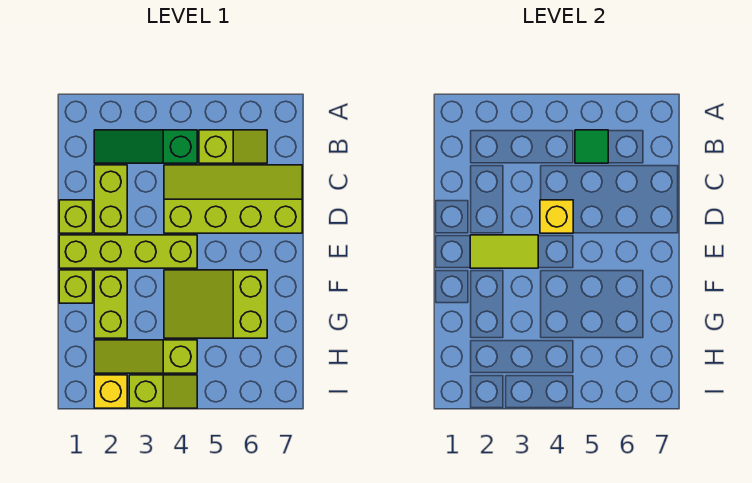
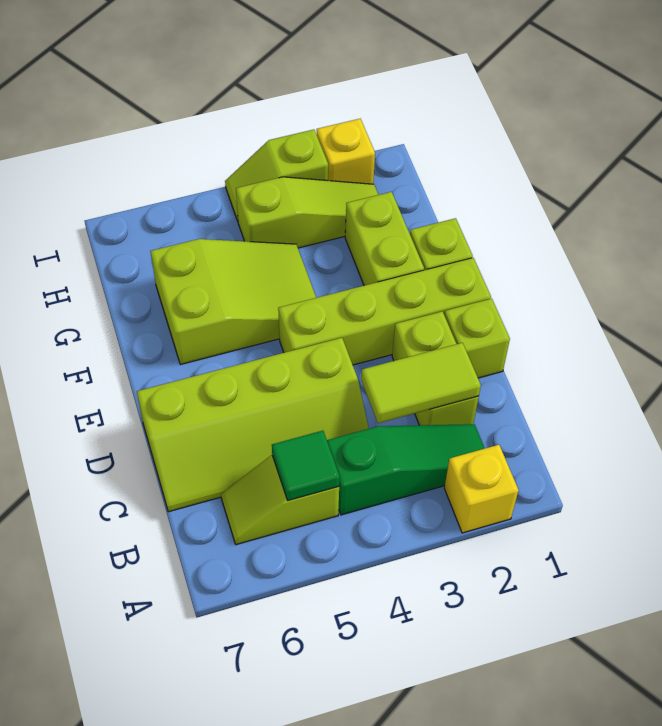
yellow 1x1 brick [540,200,573,233] -> yellow 1x1 brick moved to [444,445,519,533]
lime 1x2 tile [470,235,538,268] -> lime 1x2 tile moved to [361,343,481,423]

